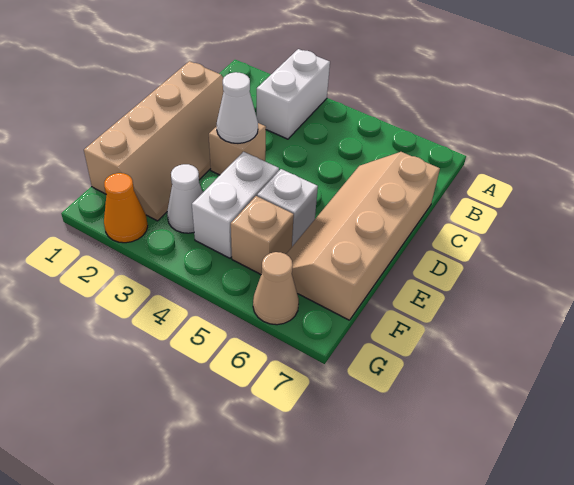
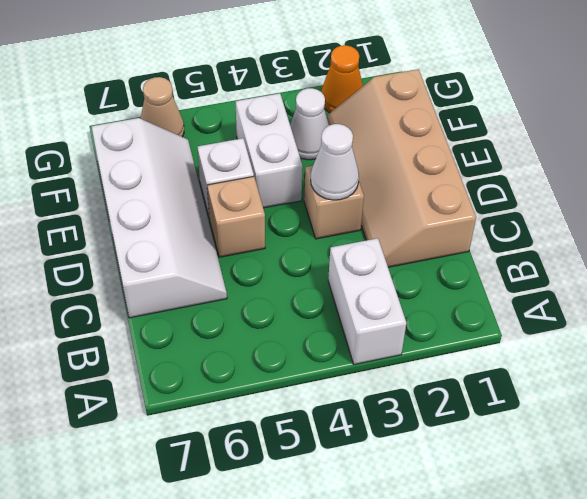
tan 2x4 slope [286,152,440,320] -> white 2x4 slope [91,118,227,318]
tan 1x1 brick [231,196,294,274] -> tan 1x1 brick moved to [207,176,265,257]

